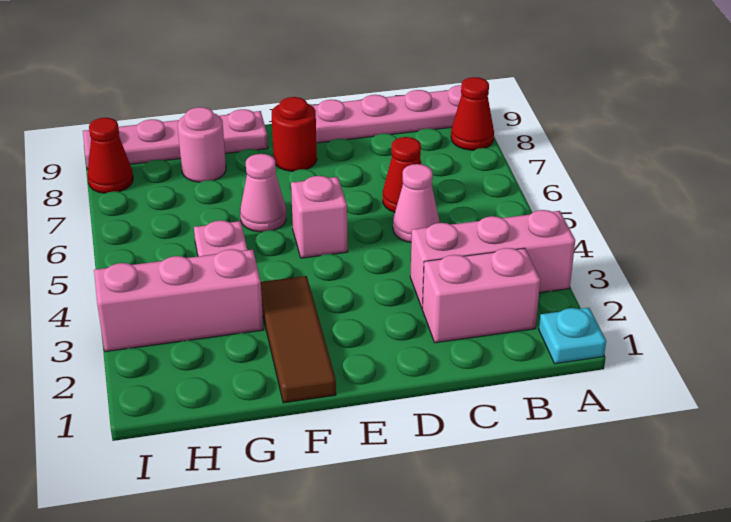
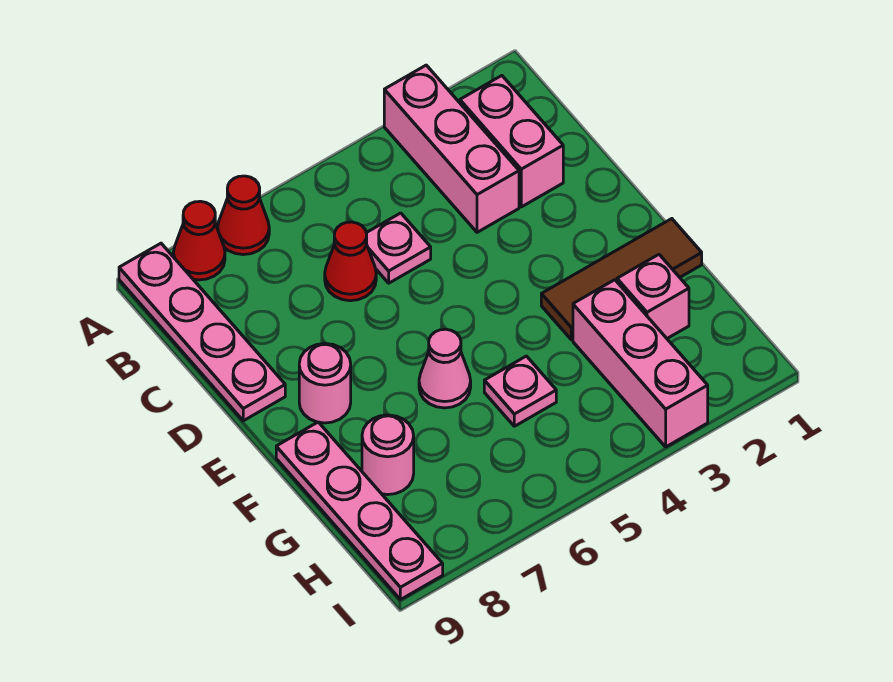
cyan 1x1 plate [539,308,606,364] -> none
pink 1x1 cone [393,164,440,242] -> pink 1x1 plate [366,213,431,283]
pink 1x1 brick [291,176,348,258] -> pink 1x1 brick moved to [617,255,689,338]
red 1x1 round brick [272,97,317,171] -> pink 1x1 round brick [299,343,351,423]
red 1x1 cone [87,118,133,193] -> red 1x1 cone moved to [218,176,269,255]

